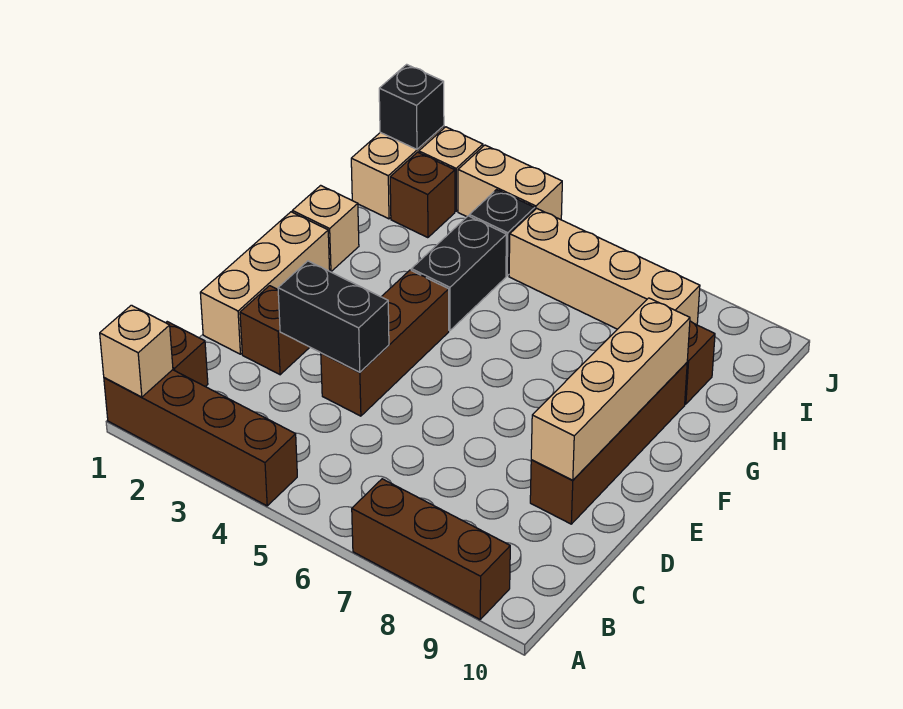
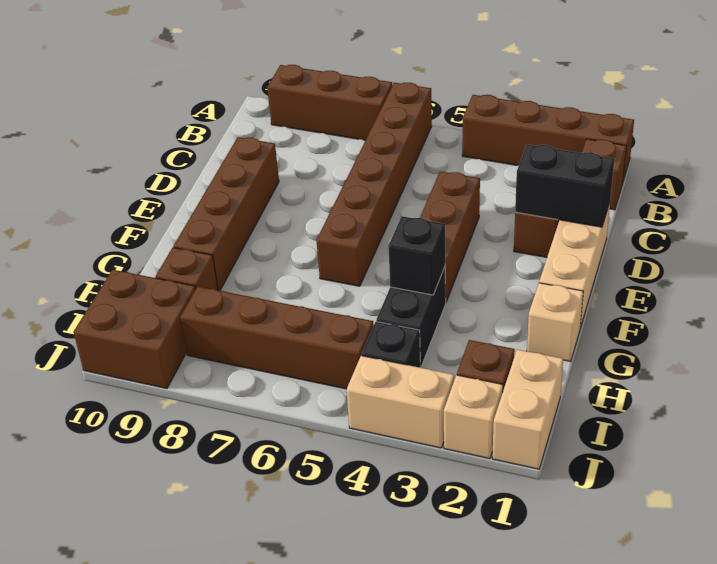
tan 1x1 brick [100,305,173,397] -> none
none -> brown 1x6 brick [316,83,432,286]
black 1x2 brick [278,261,389,372] -> black 1x2 brick moved to [515,144,614,227]
tan 1x4 brick [531,298,690,480] -> none
tan 1x4 brick [509,208,700,329] -> brown 1x4 brick [180,286,374,389]
none -> brown 2x2 brick [74,270,196,389]
black 1x1 brick [379,64,444,149] -> black 1x1 brick moved to [388,216,445,295]

